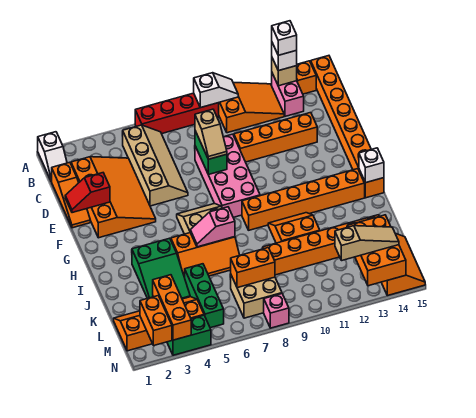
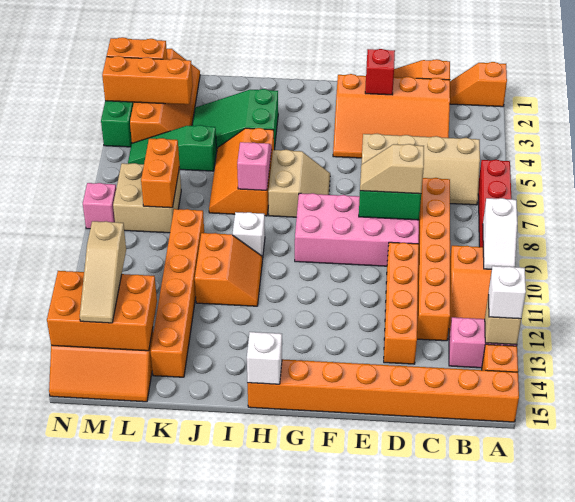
white 1x2 slope [37,132,67,181] -> orange 1x2 slope [450,62,507,107]
white 1x1 brick [272,21,297,55] -> white 1x1 brick moved to [233,212,265,260]
orange 1x6 brick [242,169,365,230] -> orange 1x6 brick moved to [417,178,450,341]
green 1x3 brick [185,264,224,328] -> green 1x3 slope [128,125,217,171]

